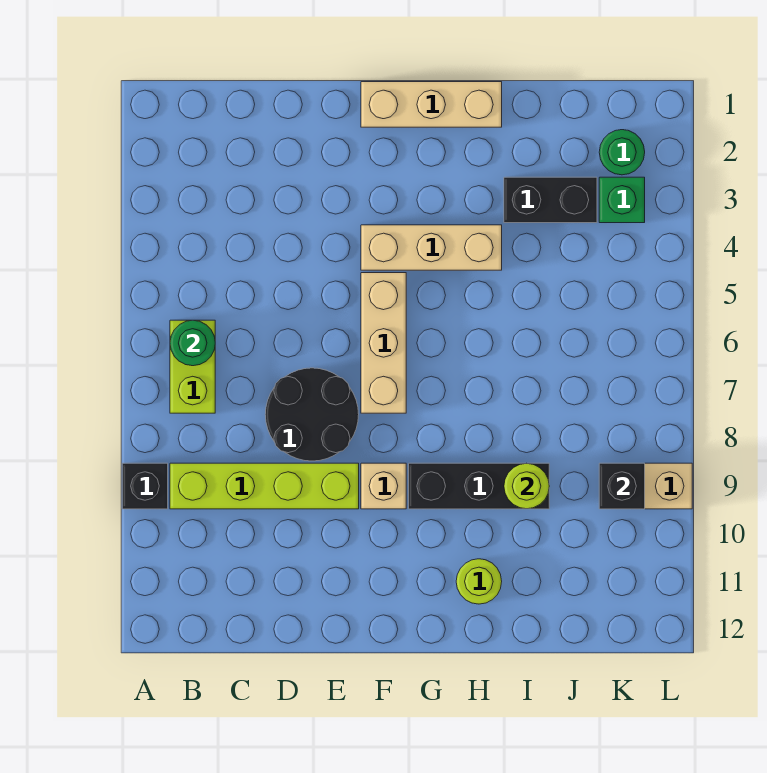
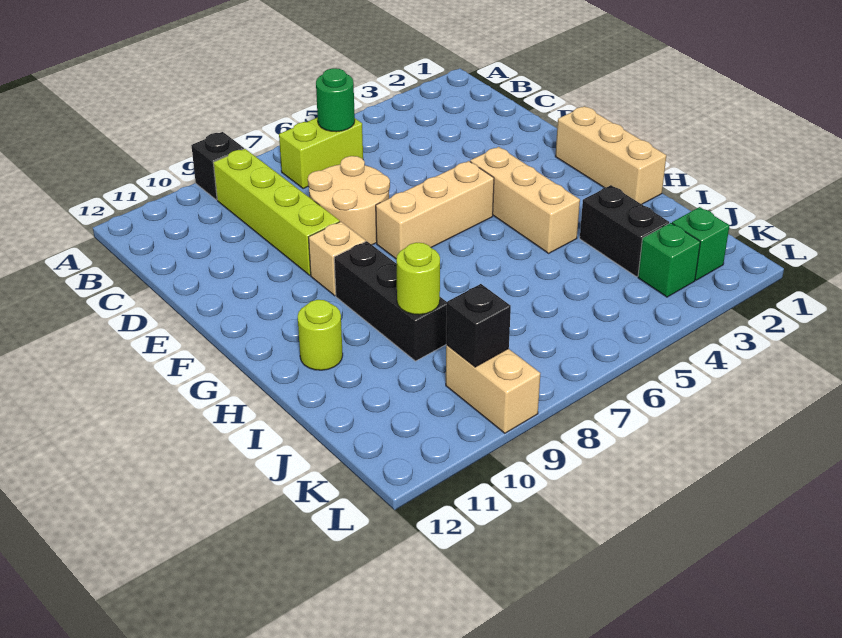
black 2x2 round brick [265,368,359,461] -> tan 2x2 round brick [308,156,390,245]
green 1x1 round brick [599,130,645,175] -> green 1x1 brick [672,207,729,280]

